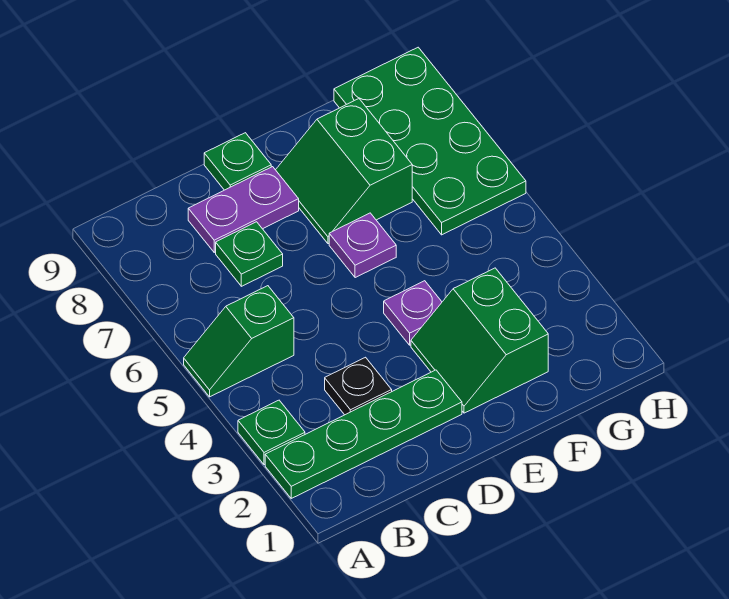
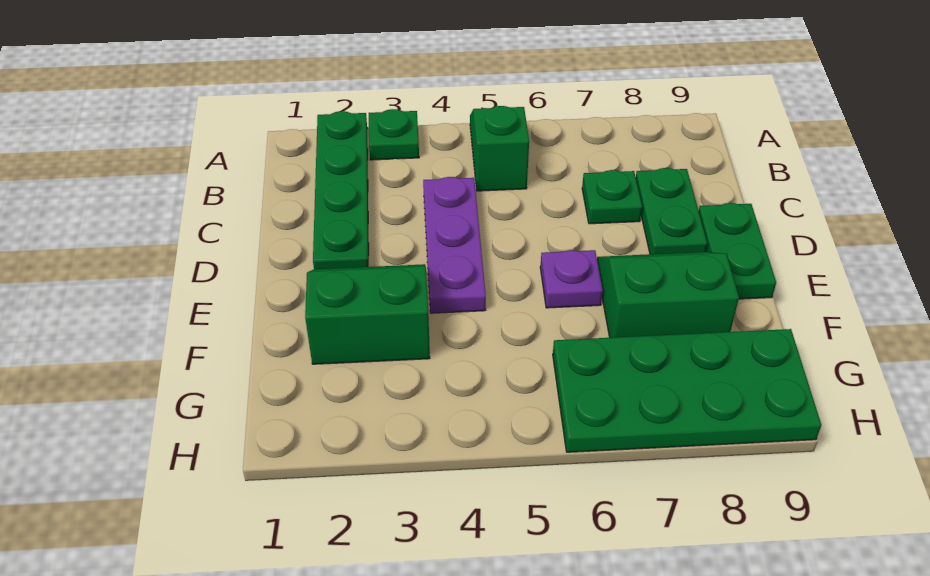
black 1x1 plate [325,357,392,415] -> none
purple 1x2 plate [188,167,299,252] -> green 1x2 plate [636,168,707,254]
green 1x1 plate [204,133,271,190] -> green 1x2 plate [699,203,776,299]
purple 1x1 plate [384,281,442,345] -> purple 1x3 plate [423,177,486,313]

